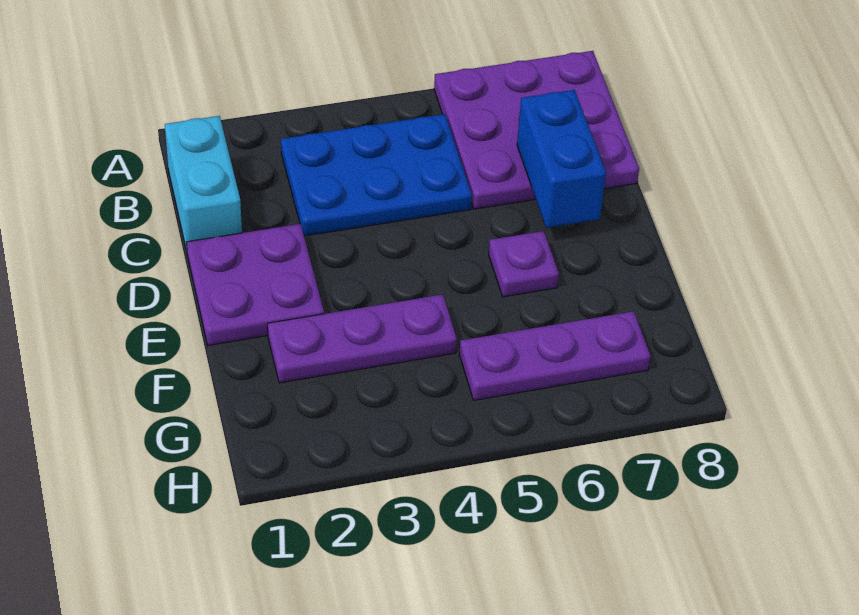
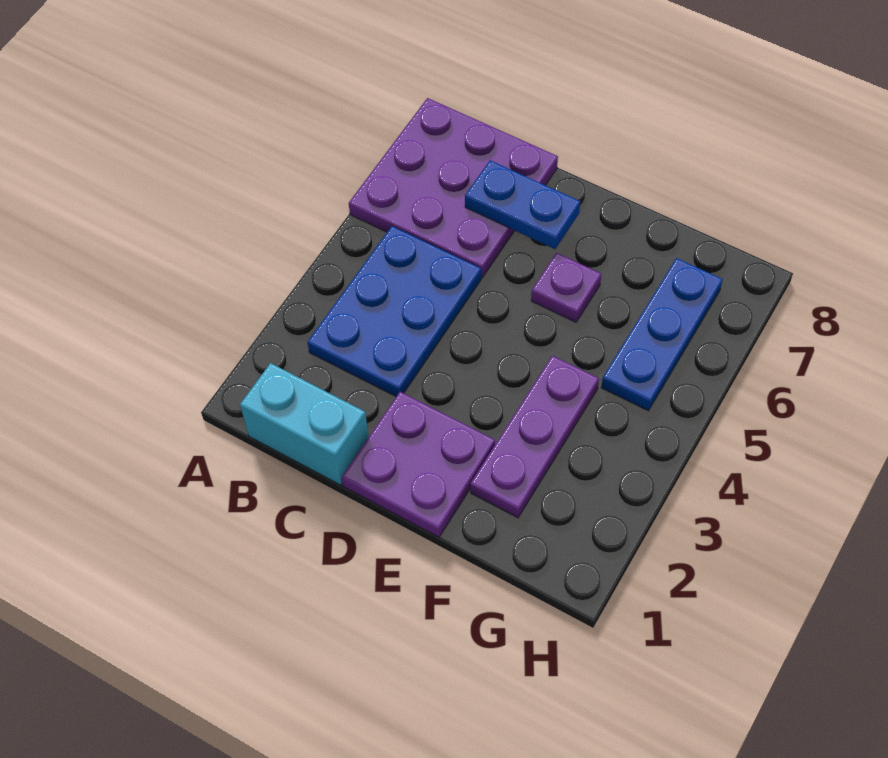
blue 1x2 brick [517,90,606,228] -> blue 1x2 plate [465,160,580,249]
purple 1x3 plate [459,311,651,400] -> blue 1x3 plate [601,258,723,411]

